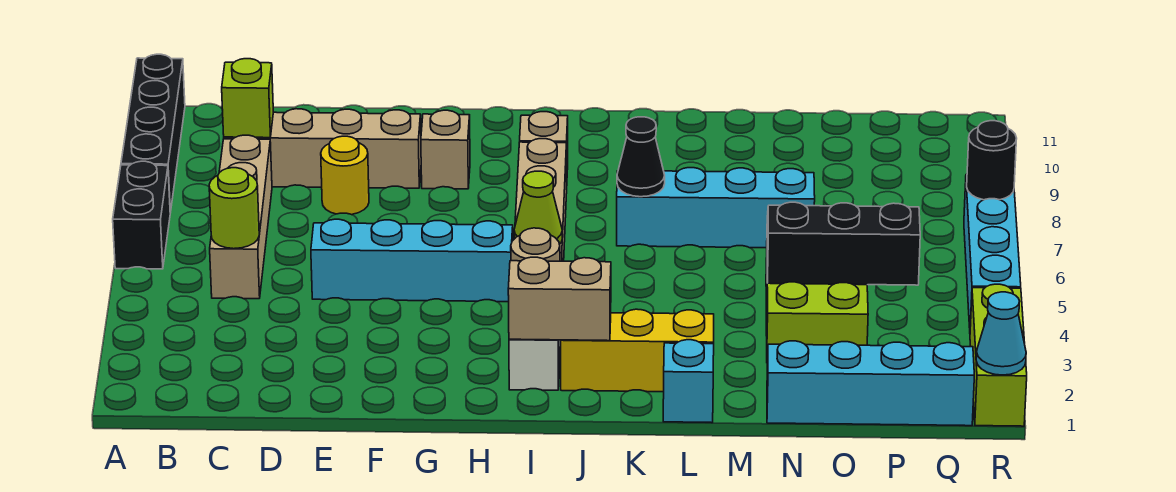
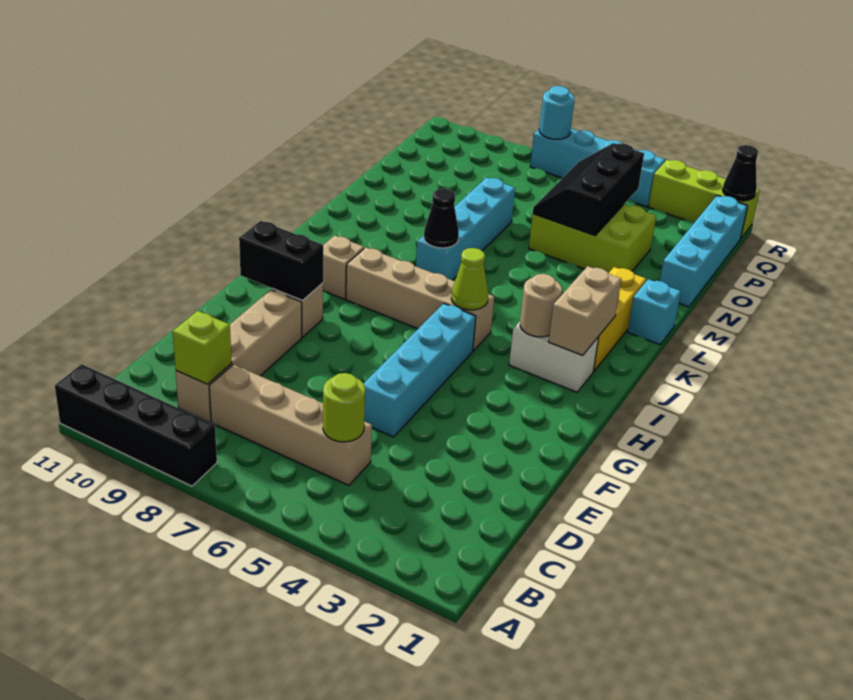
black 1x2 brick [113,161,170,269] -> black 1x2 brick moved to [239,221,323,301]
yellow 1x1 round brick [321,136,369,215] -> none
cyan 1x1 cone [976,292,1026,375] -> black 1x1 cone [723,145,758,201]
black 1x1 round brick [967,121,1017,200] -> cyan 1x1 round brick [539,86,574,139]

